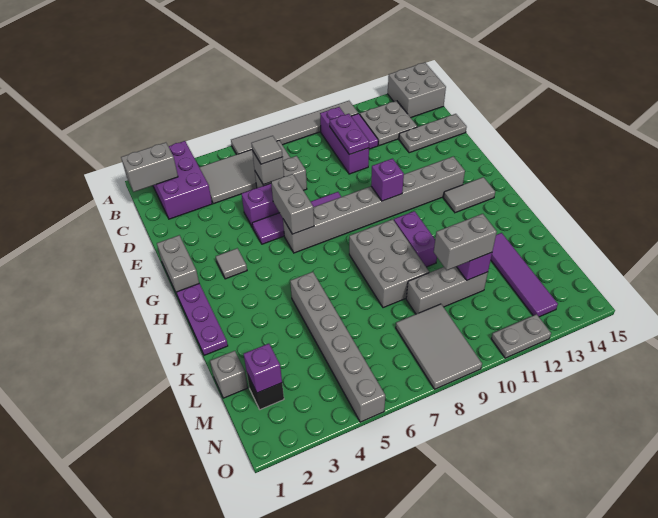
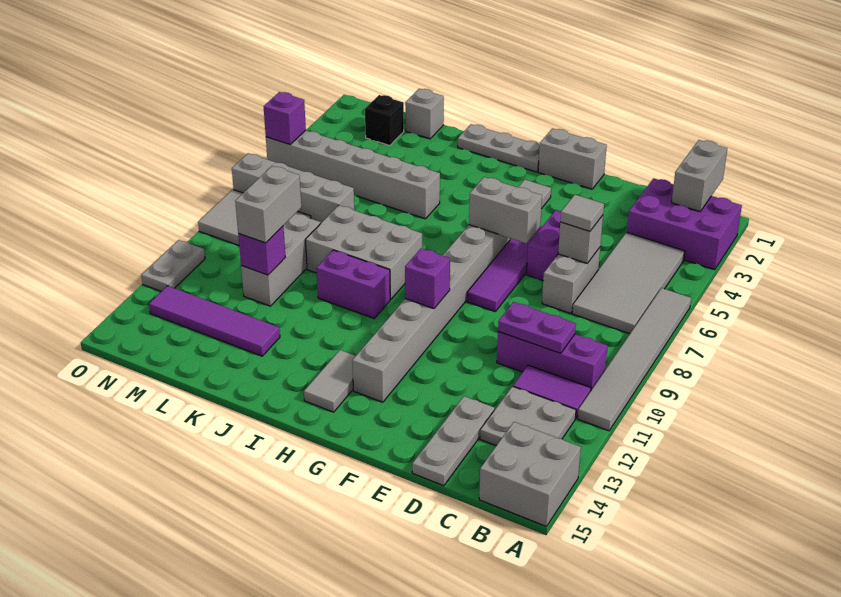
purple 1x3 plate [177,283,228,355] -> grey 1x3 plate [458,124,540,172]
none -> grey 1x4 brick [232,153,354,223]
purple 1x1 brick [244,344,282,393] -> purple 1x1 brick moved to [264,92,306,144]

